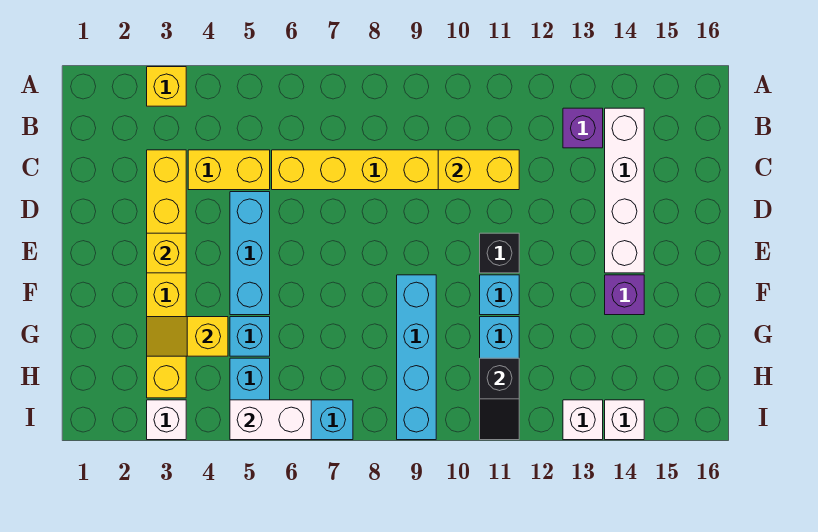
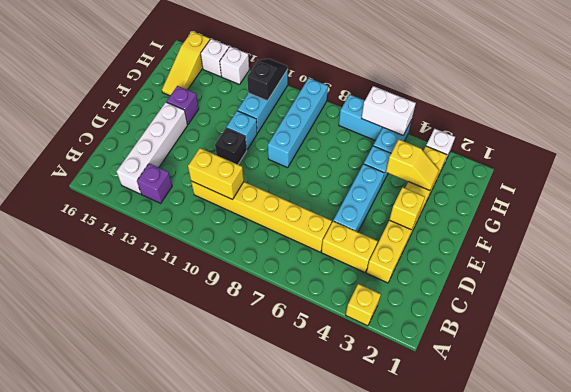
none -> yellow 1x3 slope [162,31,210,96]

